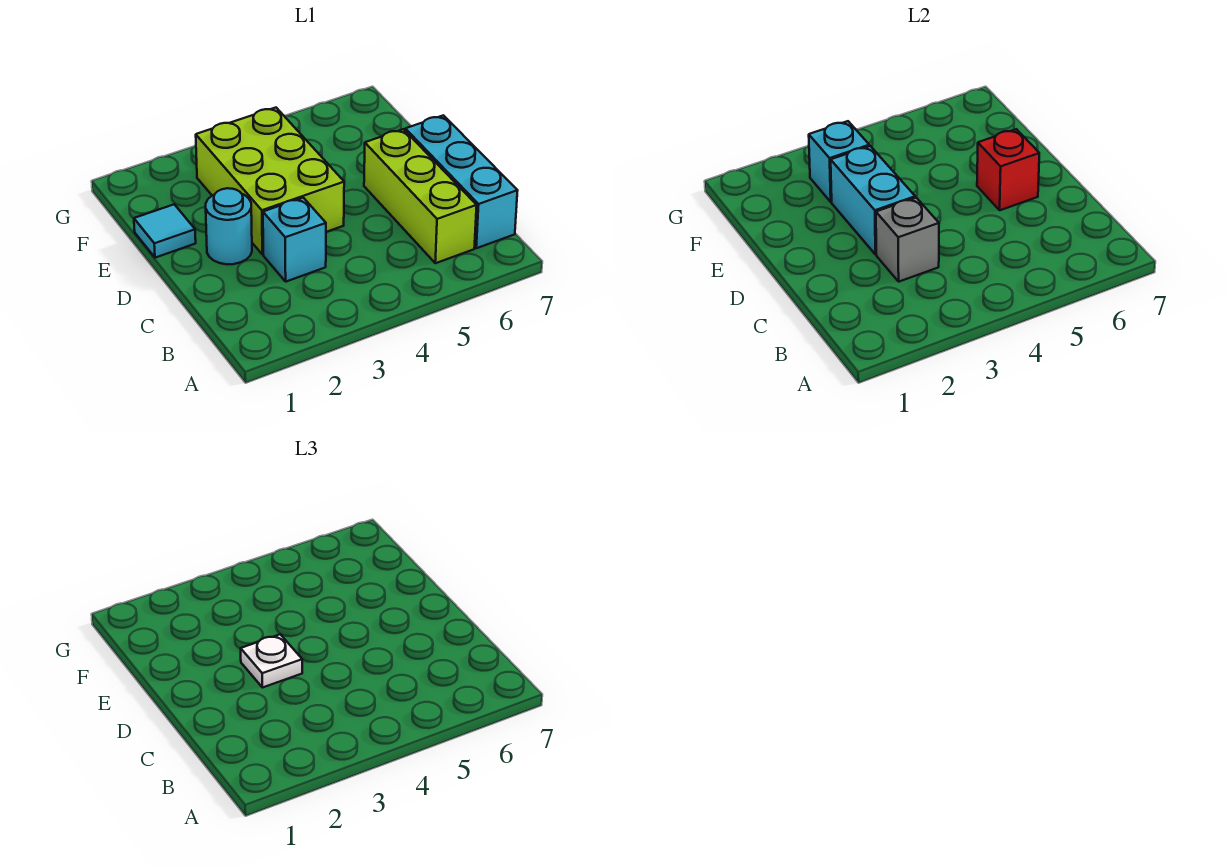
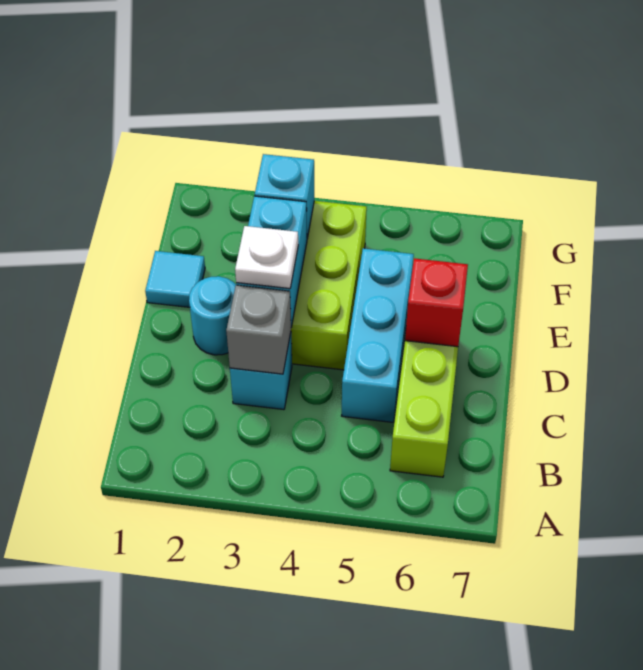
cyan 1x3 brick [405,115,518,248] -> cyan 1x3 brick moved to [342,248,414,422]

